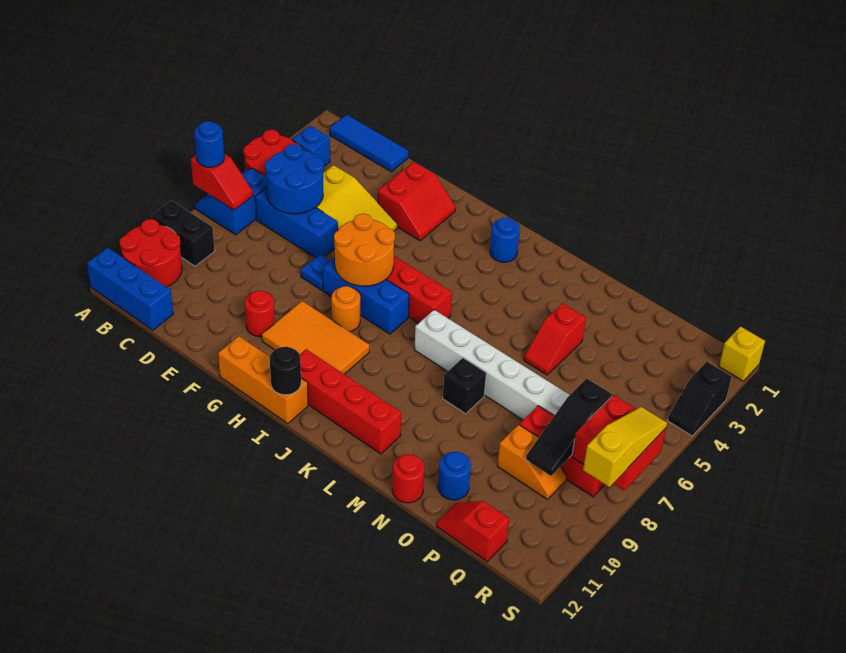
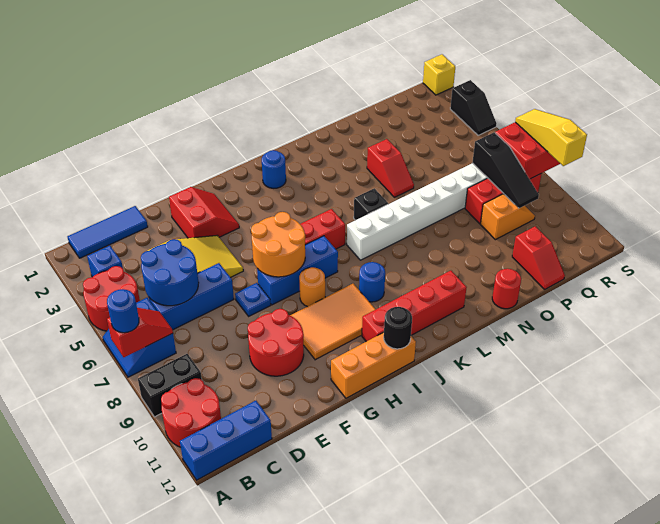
red 1x1 round brick [245,291,275,337] -> red 2x2 round brick [248,309,304,376]
black 1x1 brick [443,358,486,414] -> black 1x1 brick moved to [354,188,388,220]
blue 1x1 round brick [438,452,471,500] -> blue 1x1 round brick moved to [359,262,385,302]
red 1x2 slope [436,501,509,561] -> red 1x2 slope turned to [512,226,565,289]

